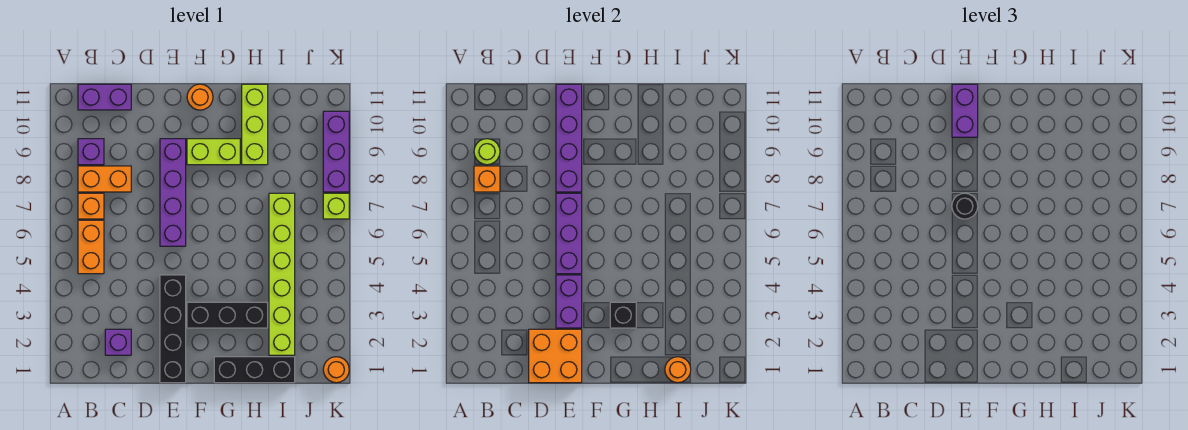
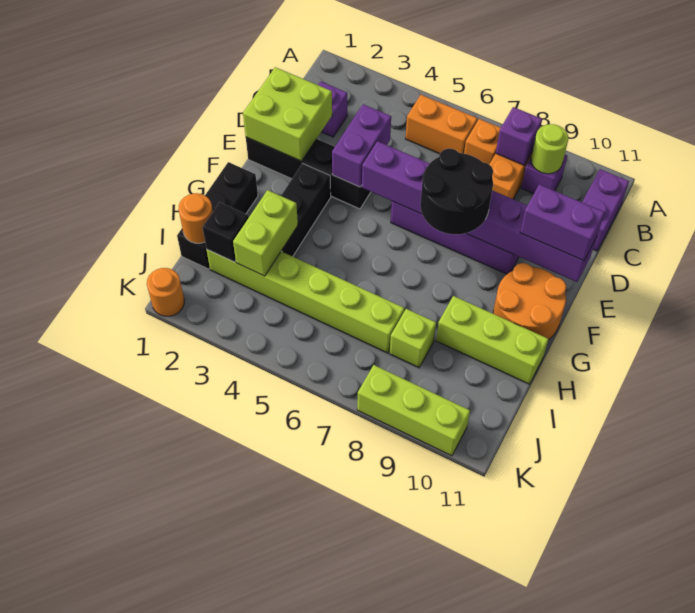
orange 1x1 brick [474,166,500,192] -> purple 1x1 brick [496,107,542,165]
orange 2x2 brick [529,329,582,383] -> lime 2x2 brick [243,67,332,161]
purple 1x2 brick [556,275,582,328] -> purple 1x2 brick turned to [332,104,391,187]
black 1x1 round brick [952,193,978,219] -> black 2x2 round brick [420,148,493,234]
lime 1x2 brick [187,139,240,165] -> lime 1x2 brick moved to [233,190,298,276]
orange 1x1 round brick [187,84,213,110] -> orange 2x2 round brick [493,263,566,340]
black 1x1 brick [610,302,636,328] -> black 1x1 brick moved to [202,202,249,262]
lime 1x1 brick [323,193,349,219] -> lime 1x1 brick moved to [390,309,436,368]
purple 1x3 brick [323,111,349,192] -> lime 1x3 brick [357,365,470,456]

